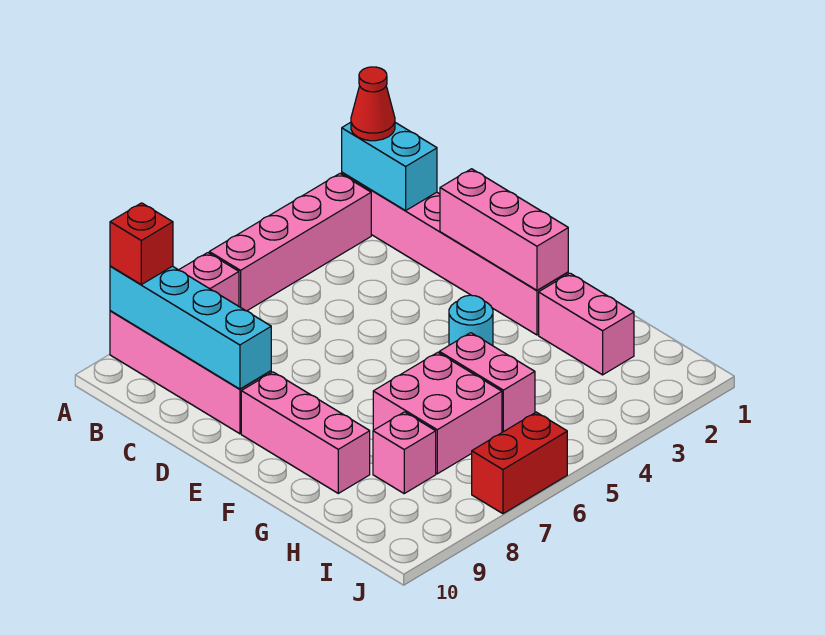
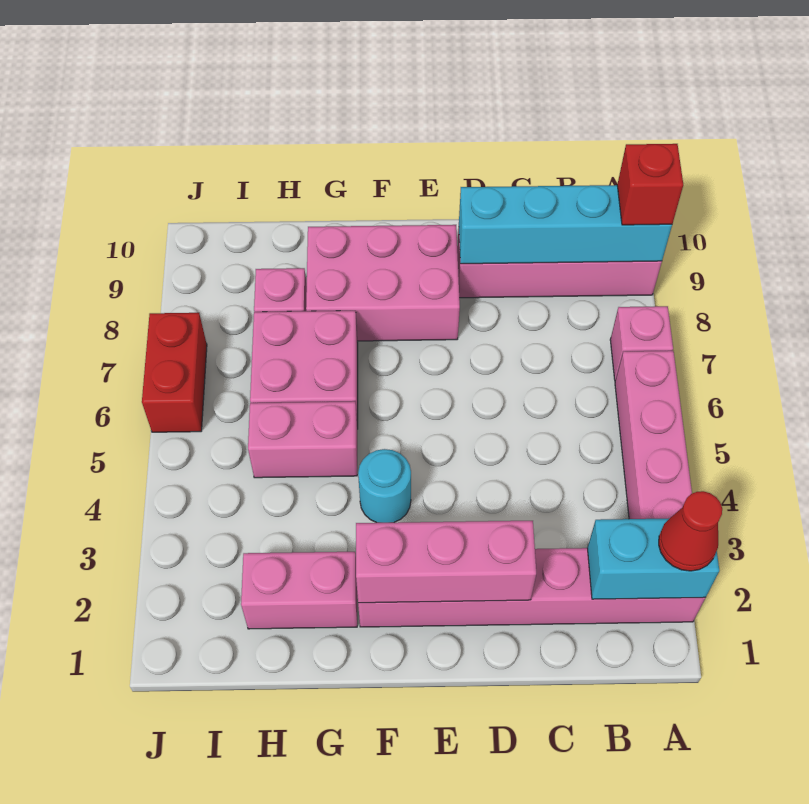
pink 1x3 brick [241,372,370,493] -> pink 2x3 brick [306,225,460,341]

